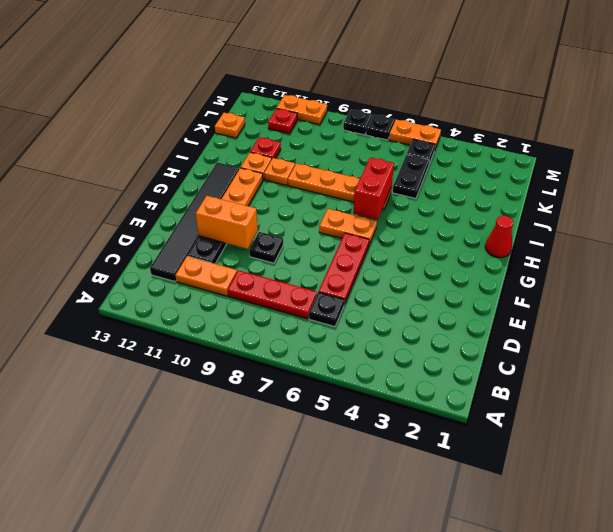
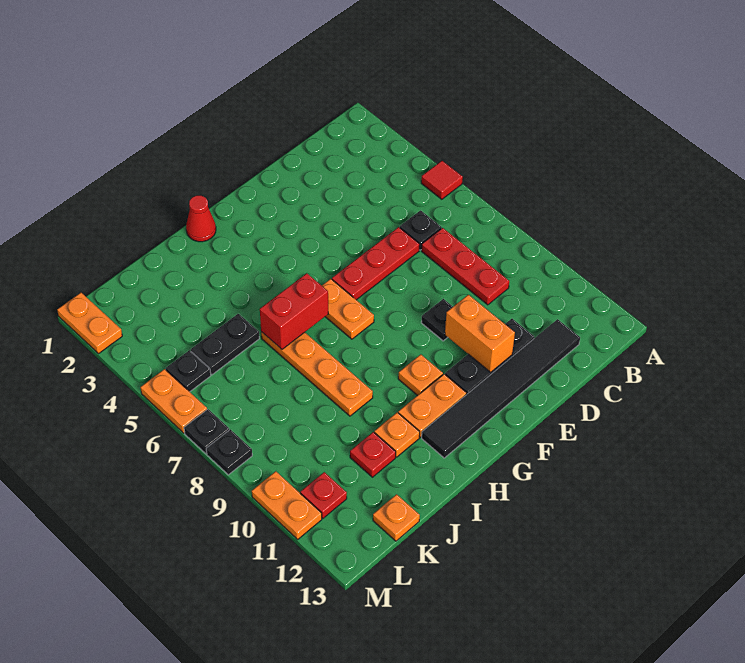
none -> red 1x1 tile [421,161,463,199]
orange 1x2 plate [175,256,237,296] -> orange 1x2 plate moved to [57,293,122,353]
orange 1x1 plate [264,158,295,186] -> orange 1x1 plate moved to [398,354,443,396]

